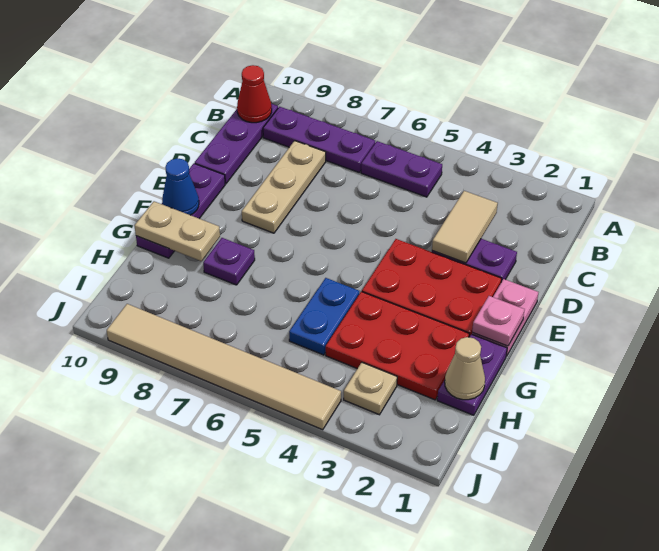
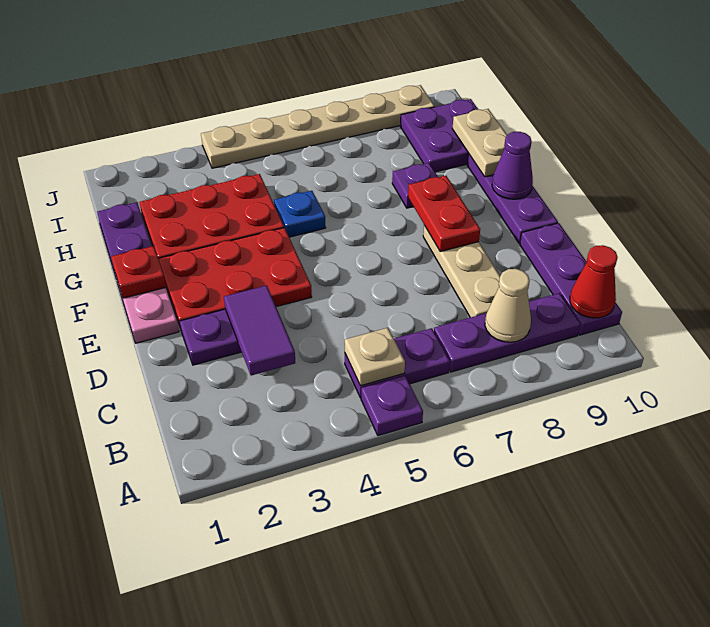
none -> purple 1x1 plate [361,376,423,436]
tan 1x2 tile [432,191,498,263] -> purple 1x2 tile [224,285,295,375]
none -> red 1x2 plate [408,176,480,251]
pink 1x1 plate [472,296,525,346] -> red 1x1 plate [111,246,166,298]
blue 1x1 cone [162,158,199,215] -> purple 1x1 cone [492,132,533,199]
blue 1x2 plate [289,278,359,355] -> blue 1x1 plate [274,191,326,237]
tan 1x2 plate [135,201,220,261] -> tan 1x2 plate turned to [452,109,507,177]
tan 1x1 cone [445,337,485,400] -> tan 1x1 cone moved to [485,269,531,342]
none -> purple 2x2 plate [400,99,478,172]
tan 1x1 plate [344,363,397,415] -> tan 1x1 plate moved to [345,328,405,386]
tan 1x6 tile [107,304,341,430] -> tan 1x6 plate [201,85,435,168]

